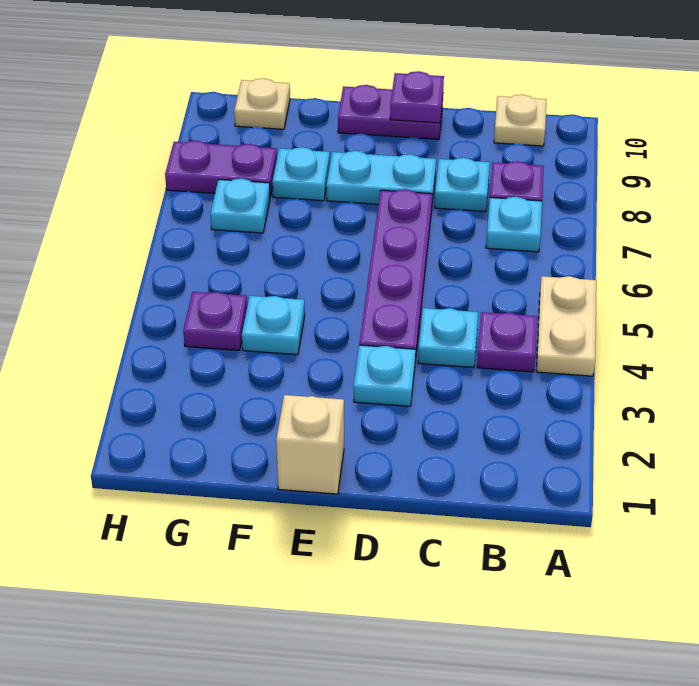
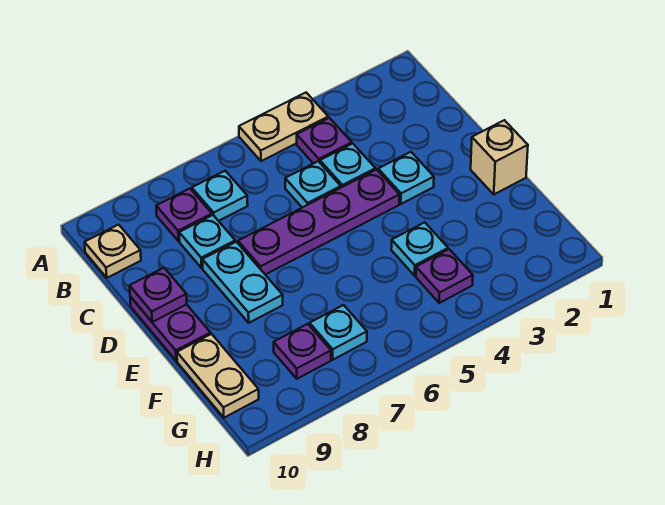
cyan 1x1 plate [272,147,330,201] -> cyan 1x1 plate moved to [285,161,341,208]
purple 1x2 plate [165,140,277,197] -> purple 1x1 plate [274,324,331,379]
tan 1x1 plate [234,78,290,129] -> tan 1x2 plate [177,334,259,418]

